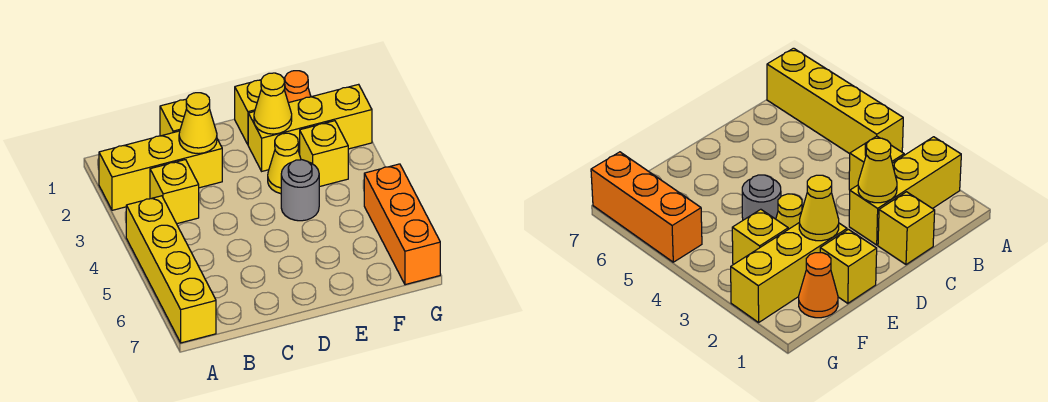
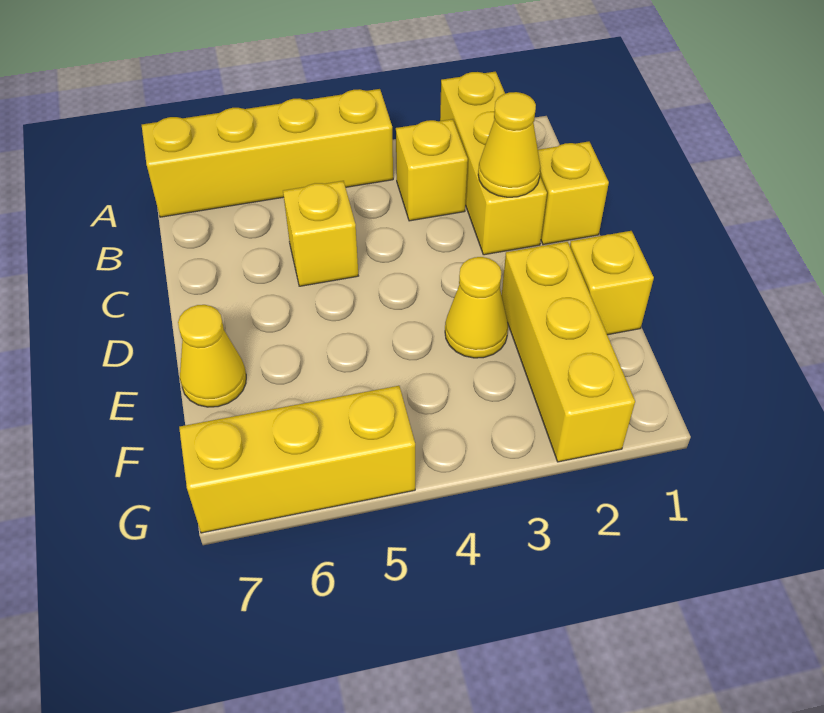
yellow 1x1 cone [254,73,292,134] -> yellow 1x1 cone moved to [178,305,246,407]
grey 1x1 round brick [281,160,319,221] -> none
orange 1x1 cone [284,71,311,103] -> none
yellow 1x1 brick [300,121,348,187] -> yellow 1x1 brick moved to [283,181,358,286]
orange 1x3 brick [364,164,440,285] -> yellow 1x3 brick [179,386,415,533]

